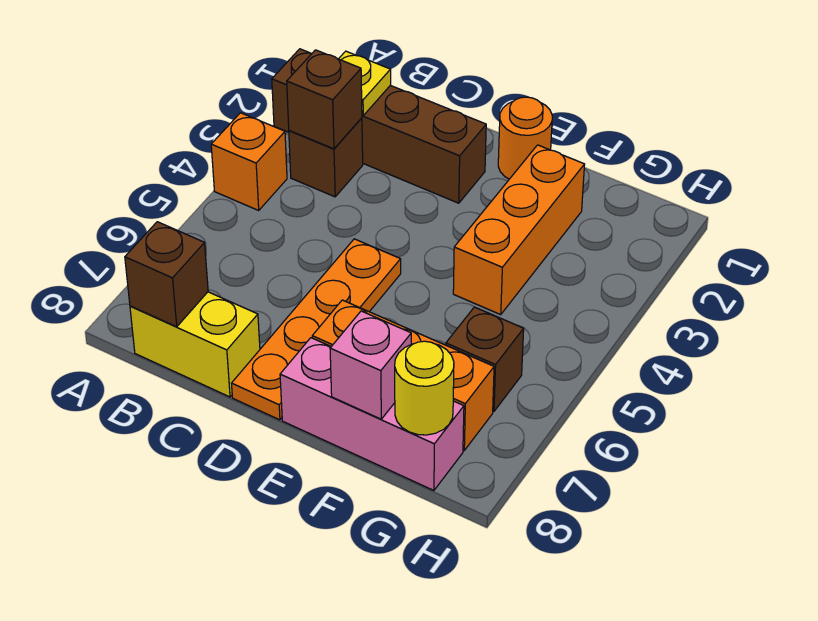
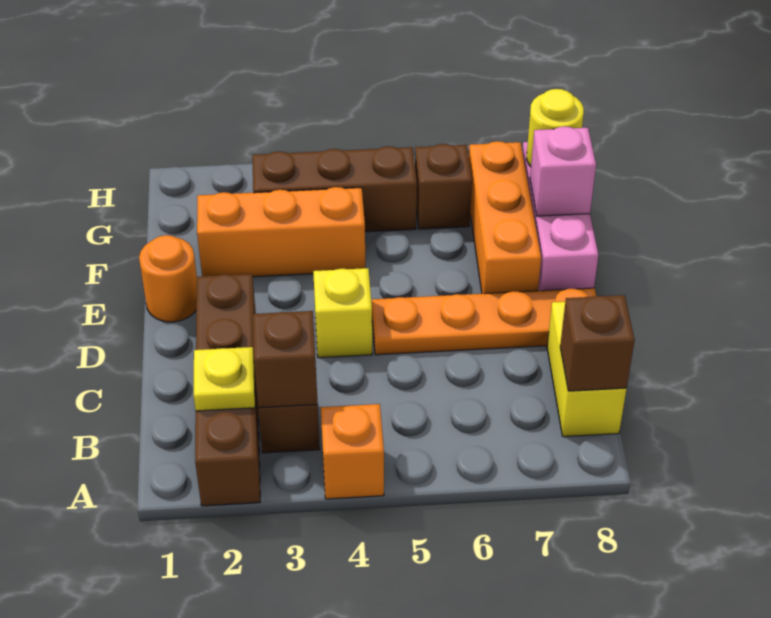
none -> yellow 1x1 brick [313,268,372,358]
none -> brown 1x3 brick [252,146,417,232]

